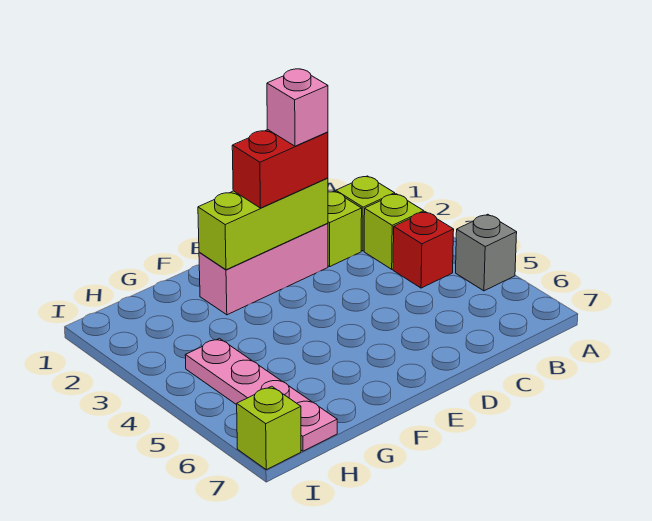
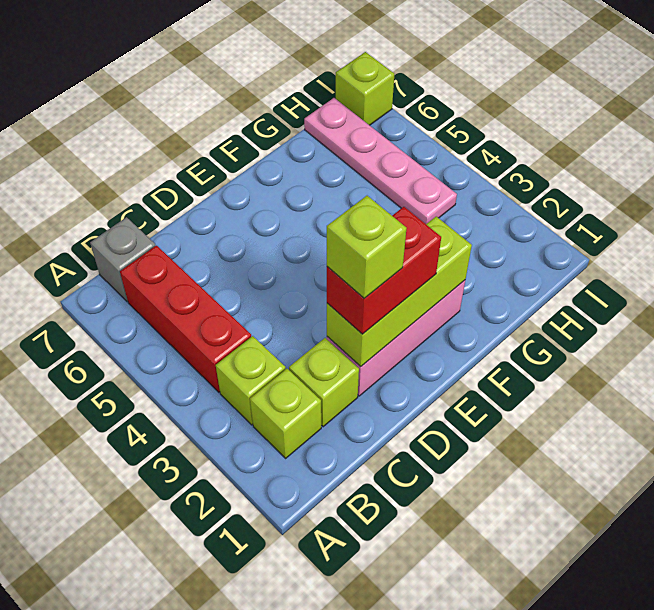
grey 1x1 brick [456,214,517,291] -> grey 1x1 brick moved to [90,217,155,301]
red 1x1 brick [393,212,454,288] -> red 1x3 brick [120,246,251,392]
pink 1x1 brick [267,69,328,146] -> lime 1x1 brick [327,196,407,298]

